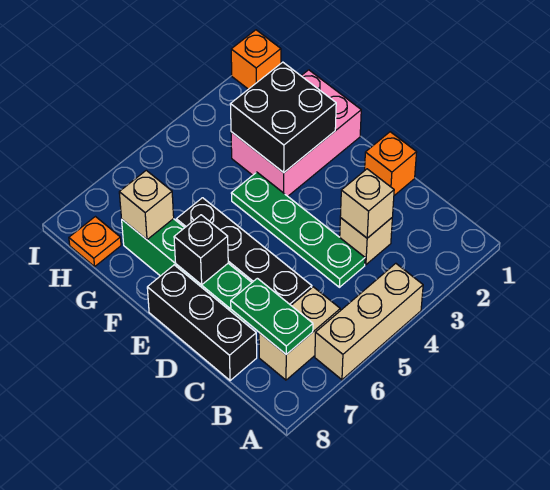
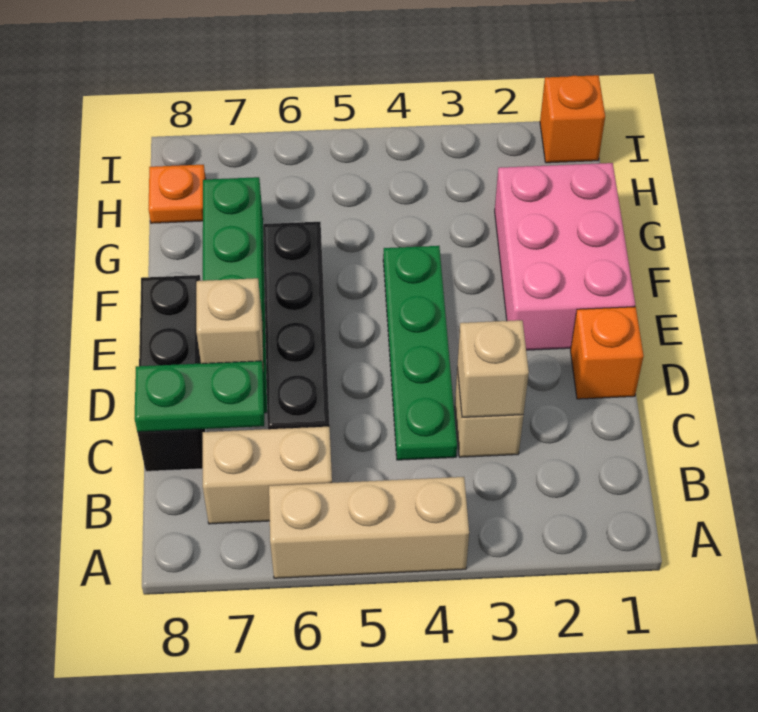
green 1x2 plate [231,278,313,354] -> green 1x2 plate turned to [134,361,264,432]
black 1x1 brick [174,215,228,285] -> none
pink 2x3 brick [231,70,361,196] -> pink 2x3 brick turned to [495,163,635,350]
black 2x2 brick [231,62,336,173] -> none
tan 1x1 brick [119,170,174,240] -> tan 1x1 brick moved to [196,278,263,365]

